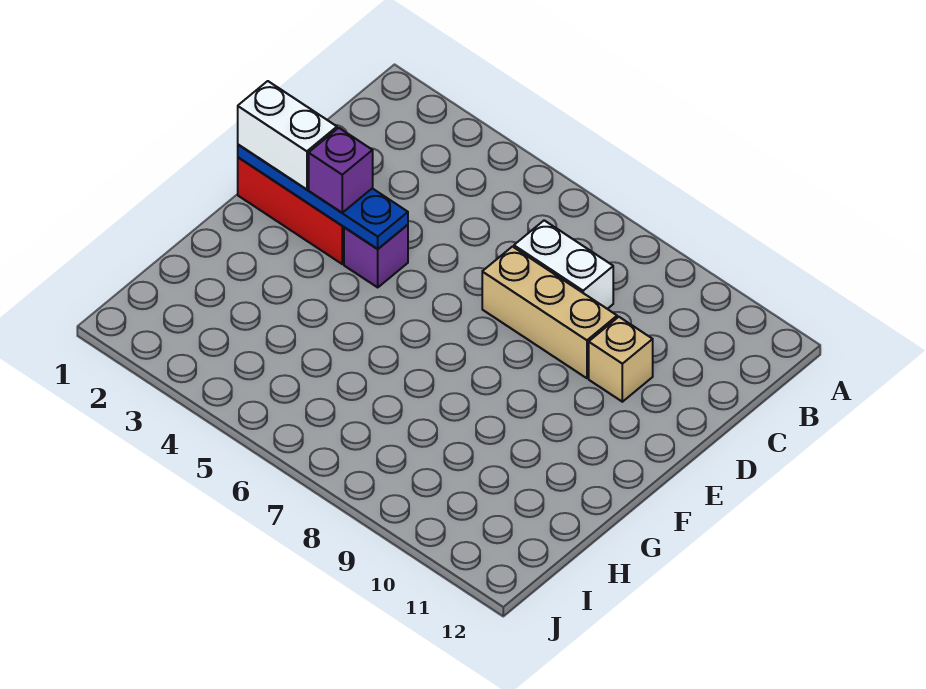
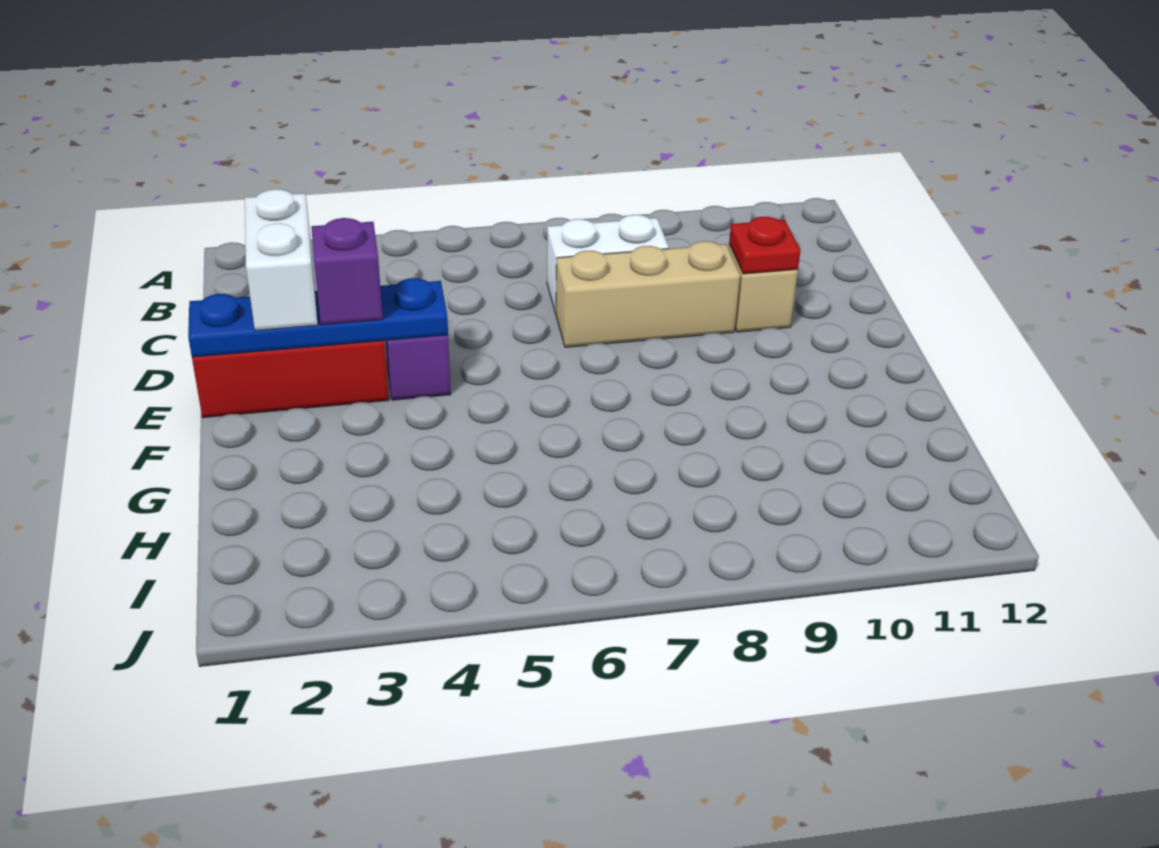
none -> red 1x1 plate [729,217,801,274]
white 1x2 brick [238,81,337,189] -> white 1x2 brick turned to [245,189,318,330]

